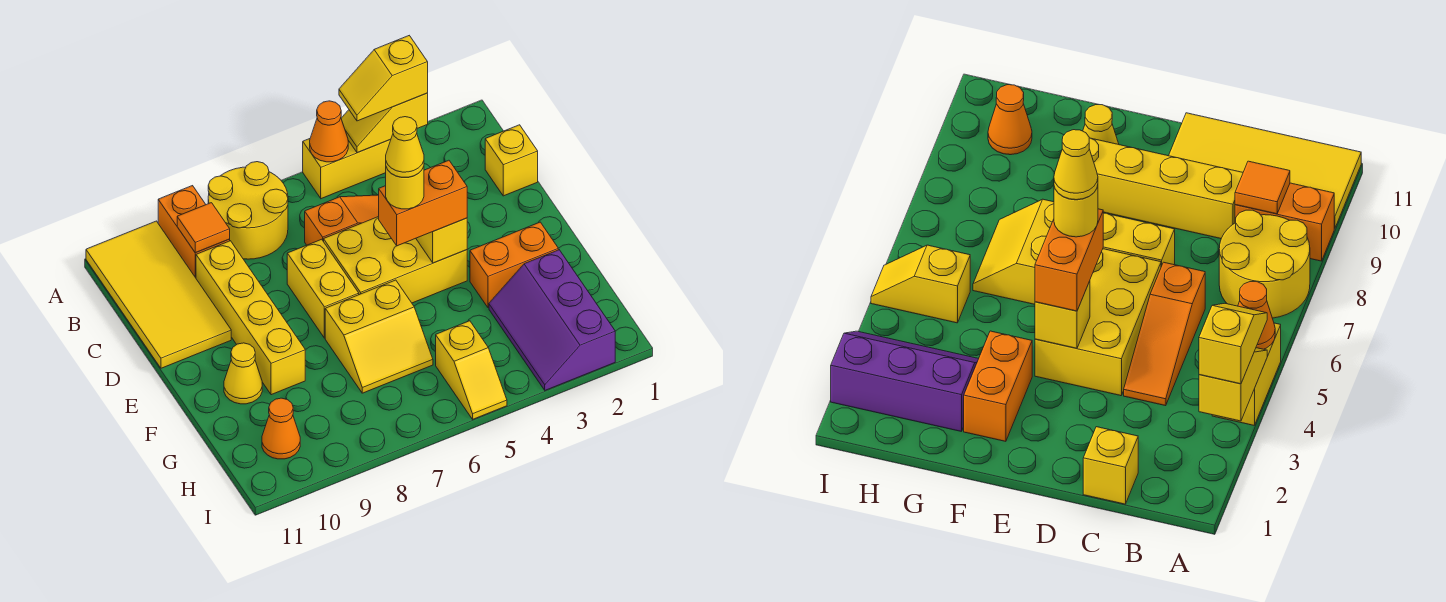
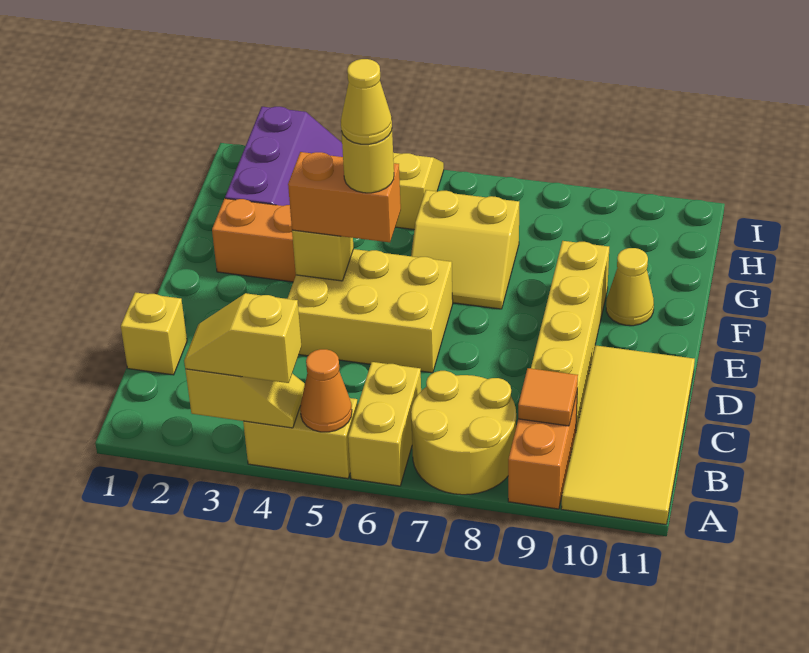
yellow 1x2 slope [339,36,428,121] -> yellow 1x2 slope turned to [184,293,301,383]
orange 1x3 slope [305,195,379,245] -> none
yellow 1x2 brick [287,239,359,338] -> yellow 1x2 brick moved to [348,362,421,486]
yellow 2x2 slope [325,280,433,393] -> yellow 2x2 slope turned to [411,190,519,309]
orange 1x1 cone [262,398,300,459] -> none

